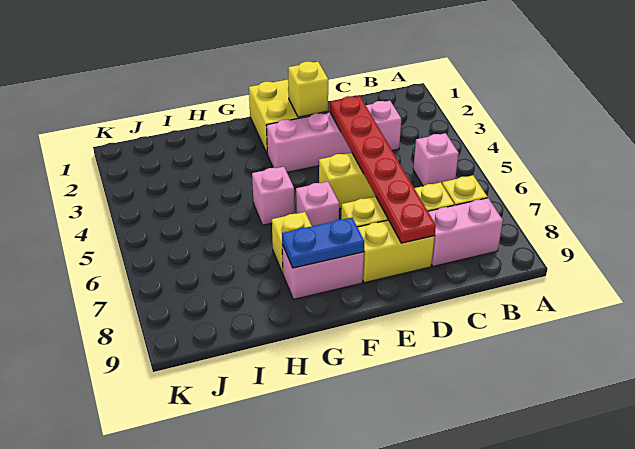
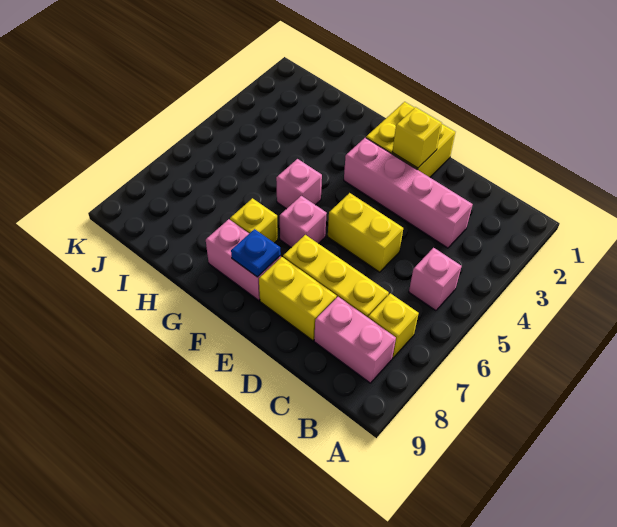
red 1x6 plate [330,96,436,243] -> none
blue 1x2 plate [282,218,364,268] -> blue 1x1 plate [231,229,281,277]

